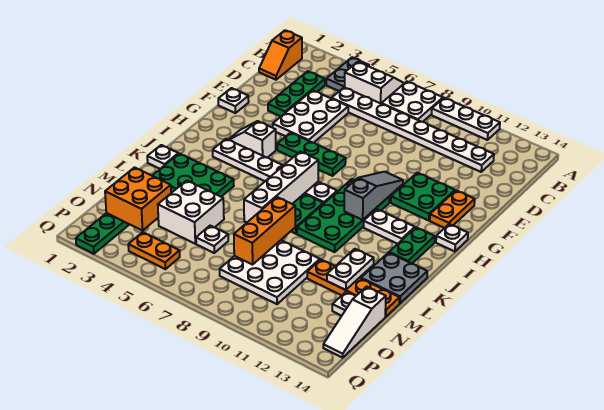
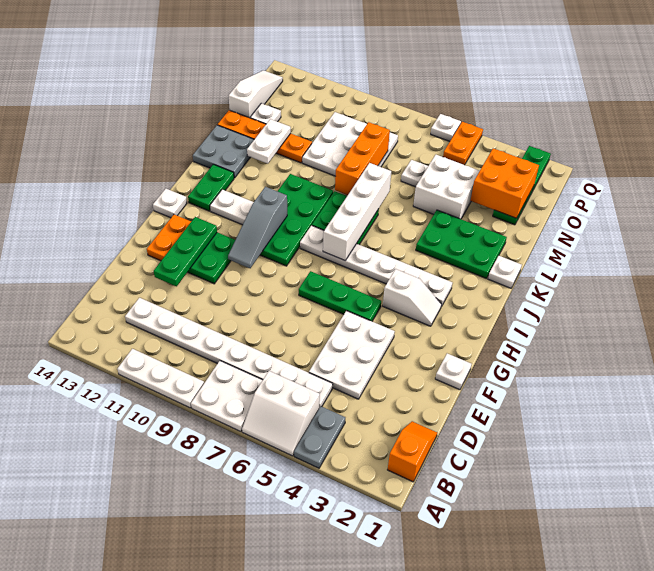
green 1x3 plate [268,71,325,116] -> green 1x3 plate moved to [154,217,217,286]
orange 1x2 plate [128,232,180,269] -> orange 1x2 plate turned to [443,122,483,165]
none -> white 1x1 plate [431,114,461,141]

